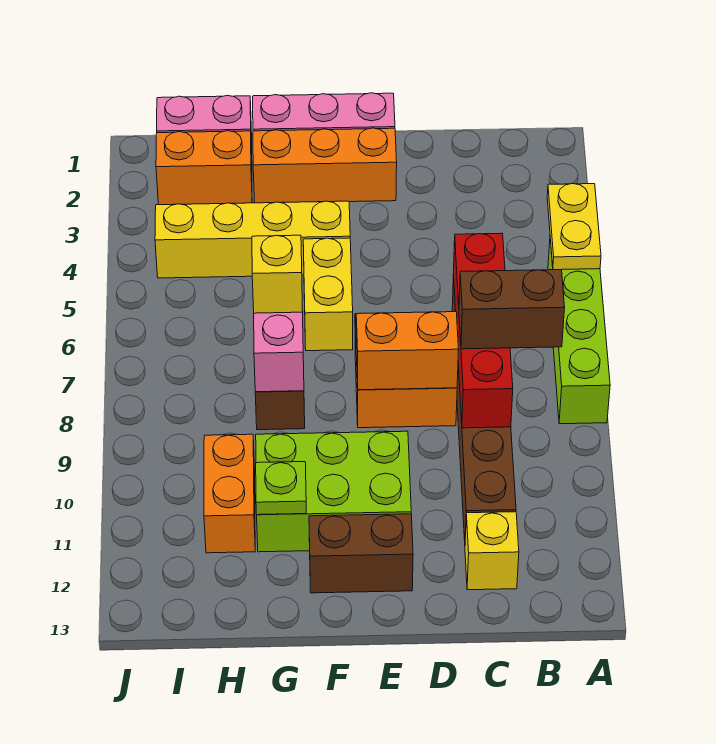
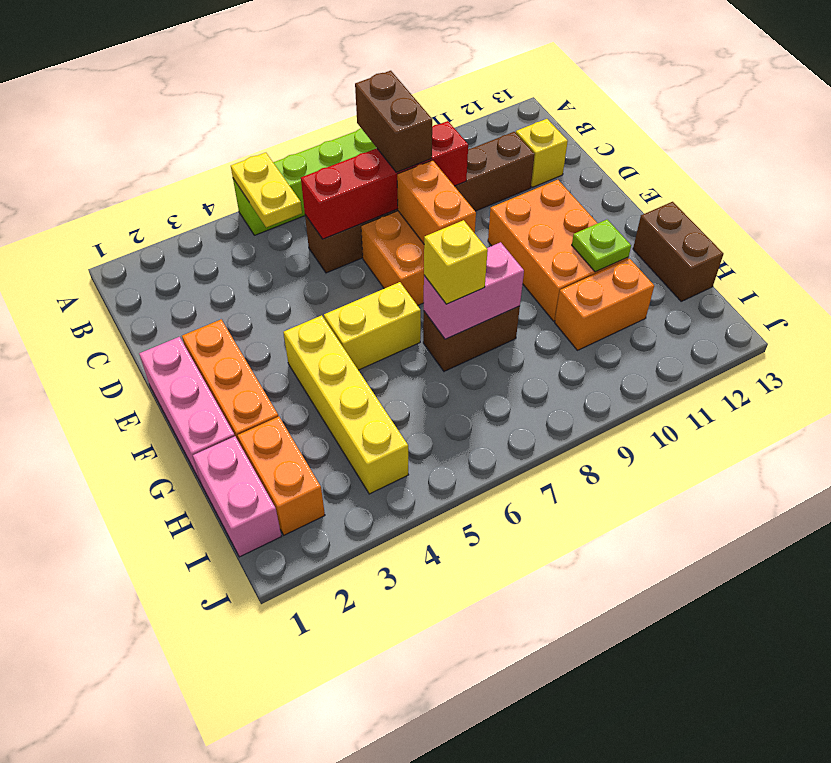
yellow 1x2 plate [547,184,601,270] -> yellow 1x2 plate turned to [231,153,302,227]
lime 2x3 brick [256,431,411,552] -> orange 2x3 brick [488,180,628,321]
brown 1x2 brick [309,514,413,593] -> brown 1x2 brick moved to [633,202,724,301]

